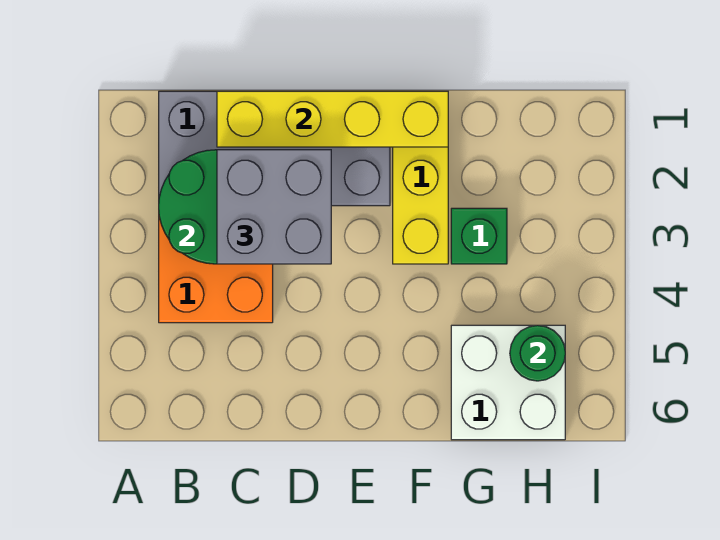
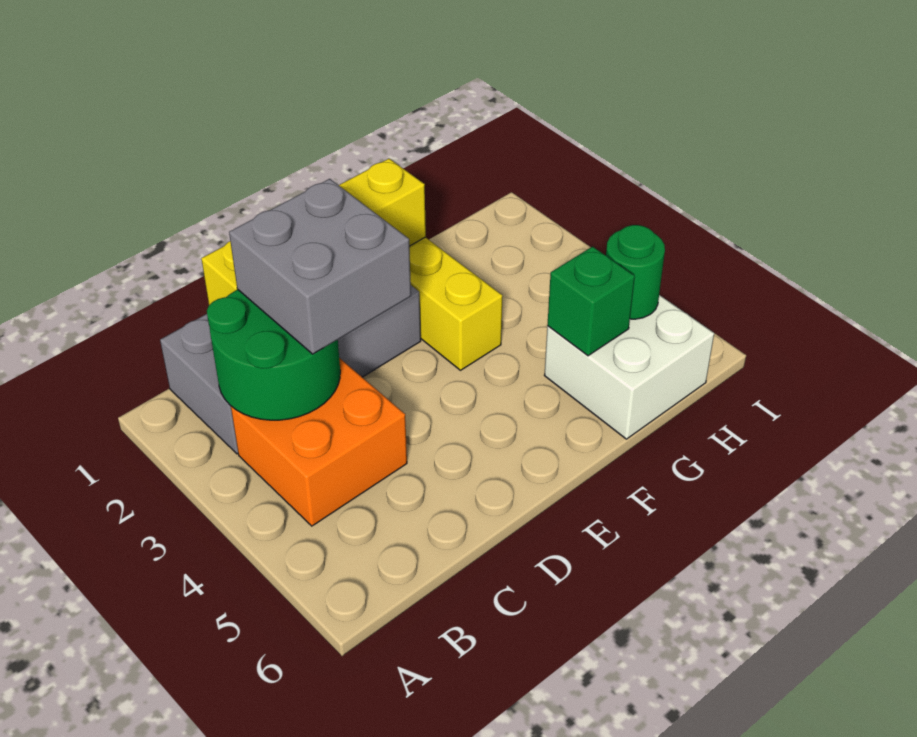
green 1x1 brick [451,208,507,264] -> green 1x1 brick moved to [547,247,635,356]

